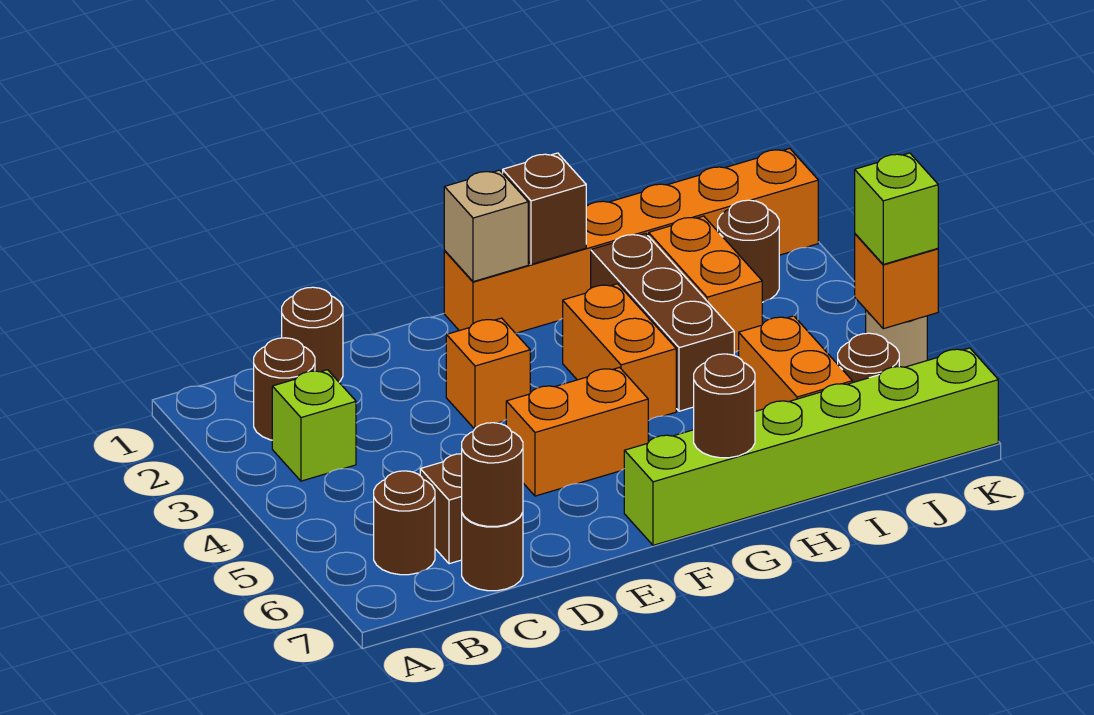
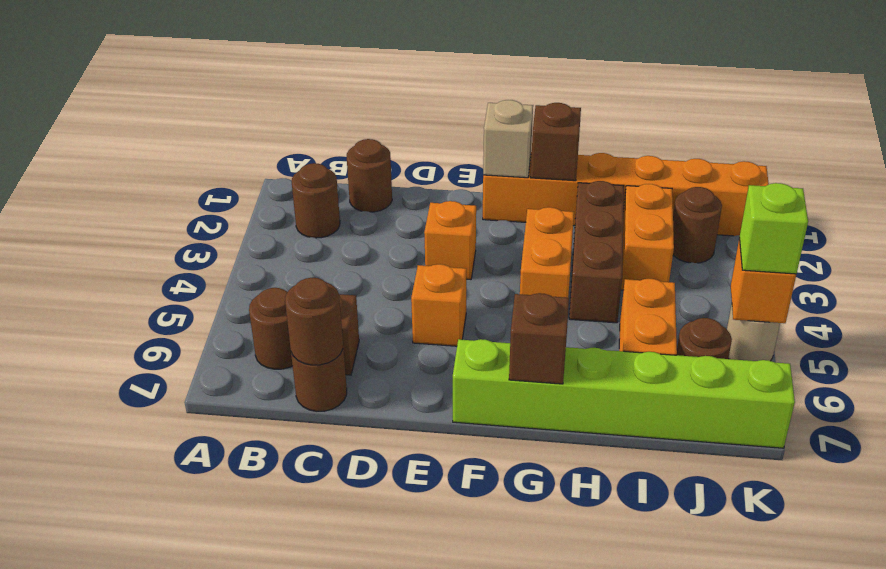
lime 1x1 brick [272,370,356,481] -> none
orange 1x2 brick [506,368,648,496] -> orange 1x1 brick [411,264,467,346]
brown 1x1 round brick [694,354,755,458] -> brown 1x1 brick [509,293,569,384]

